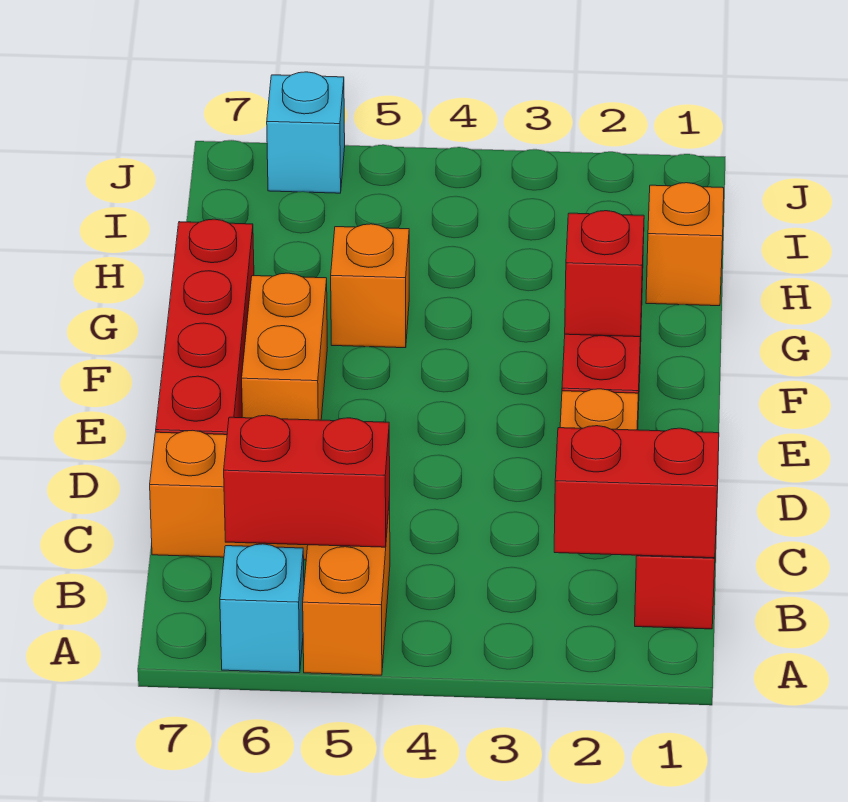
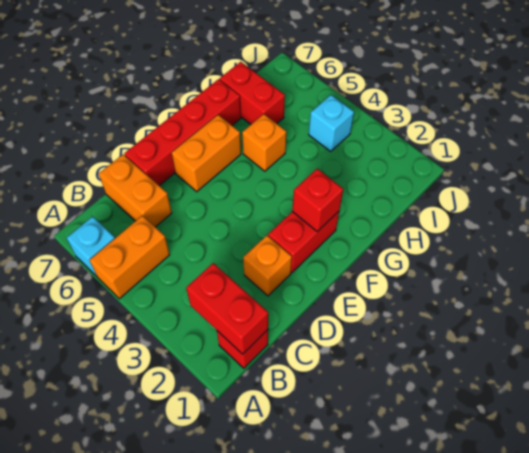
red 1x2 brick [224,415,390,547] -> red 1x2 brick moved to [220,62,285,124]
orange 1x1 brick [646,183,724,306] -> none
cyan 1x1 brick [267,72,345,193] -> cyan 1x1 brick moved to [309,95,354,151]

